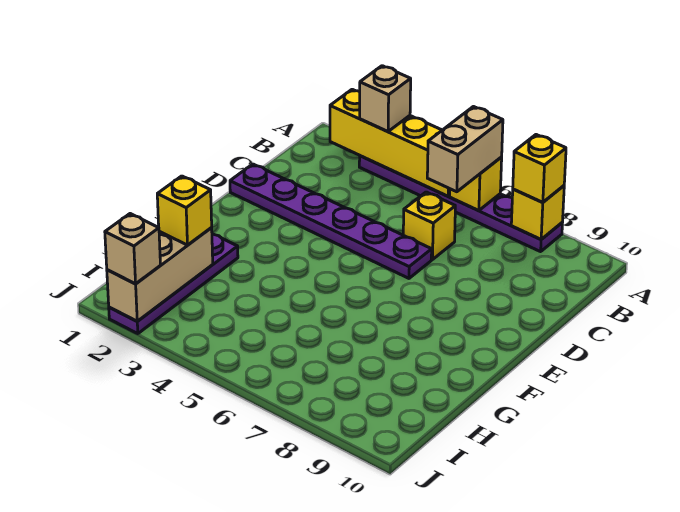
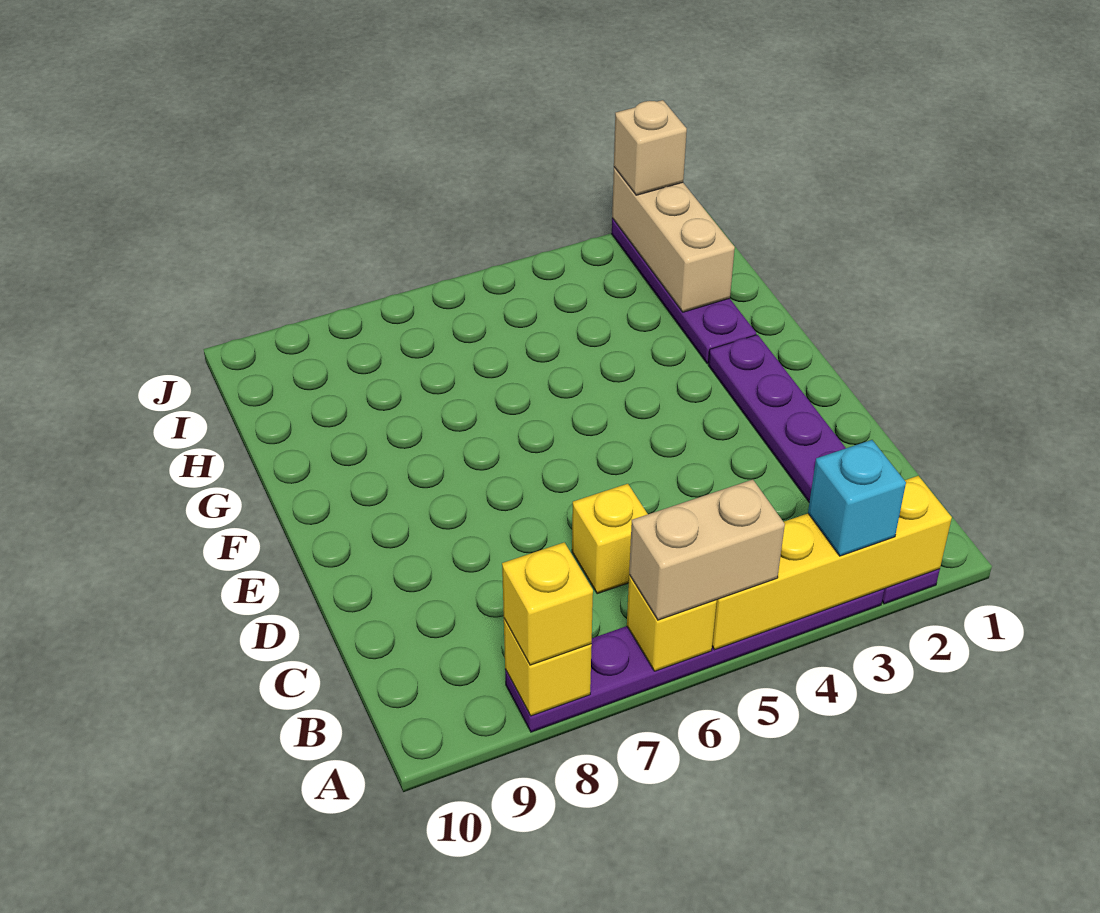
tan 1x1 brick [360,66,411,132] -> cyan 1x1 brick [808,440,906,556]
tan 1x2 brick [427,107,503,192] -> tan 1x2 brick turned to [629,480,785,620]
purple 1x6 plate [230,164,432,278] -> purple 1x6 plate turned to [708,335,940,604]
yellow 1x1 brick [157,176,212,245] -> none

